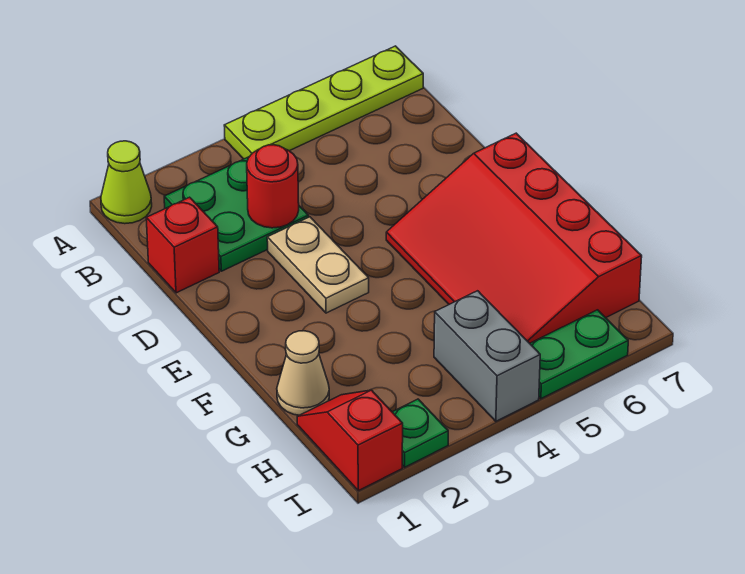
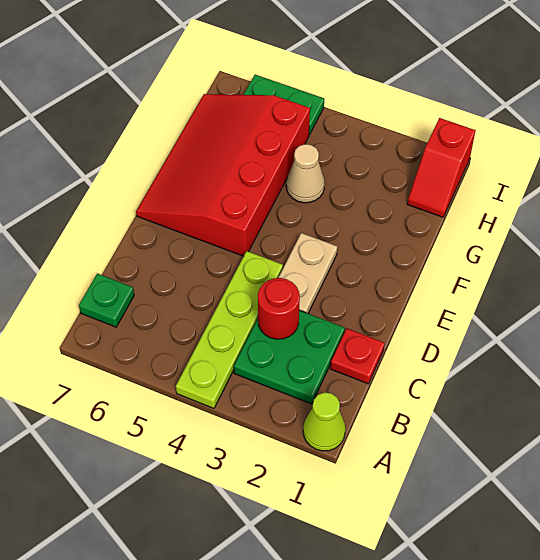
lime 1x4 plate [224,46,423,159] -> lime 1x4 plate turned to [176,251,283,408]
red 1x1 brick [146,197,219,293] -> red 1x1 plate [330,329,385,384]
red 3x4 slope [386,133,642,343] -> red 3x4 slope turned to [136,94,310,256]
tan 1x1 cone [277,331,329,415] -> tan 1x1 cone moved to [286,144,325,203]
grey 1x2 brick [434,291,540,421] -> none
green 1x1 plate [393,399,448,467] -> green 1x1 plate moved to [79,274,134,327]

